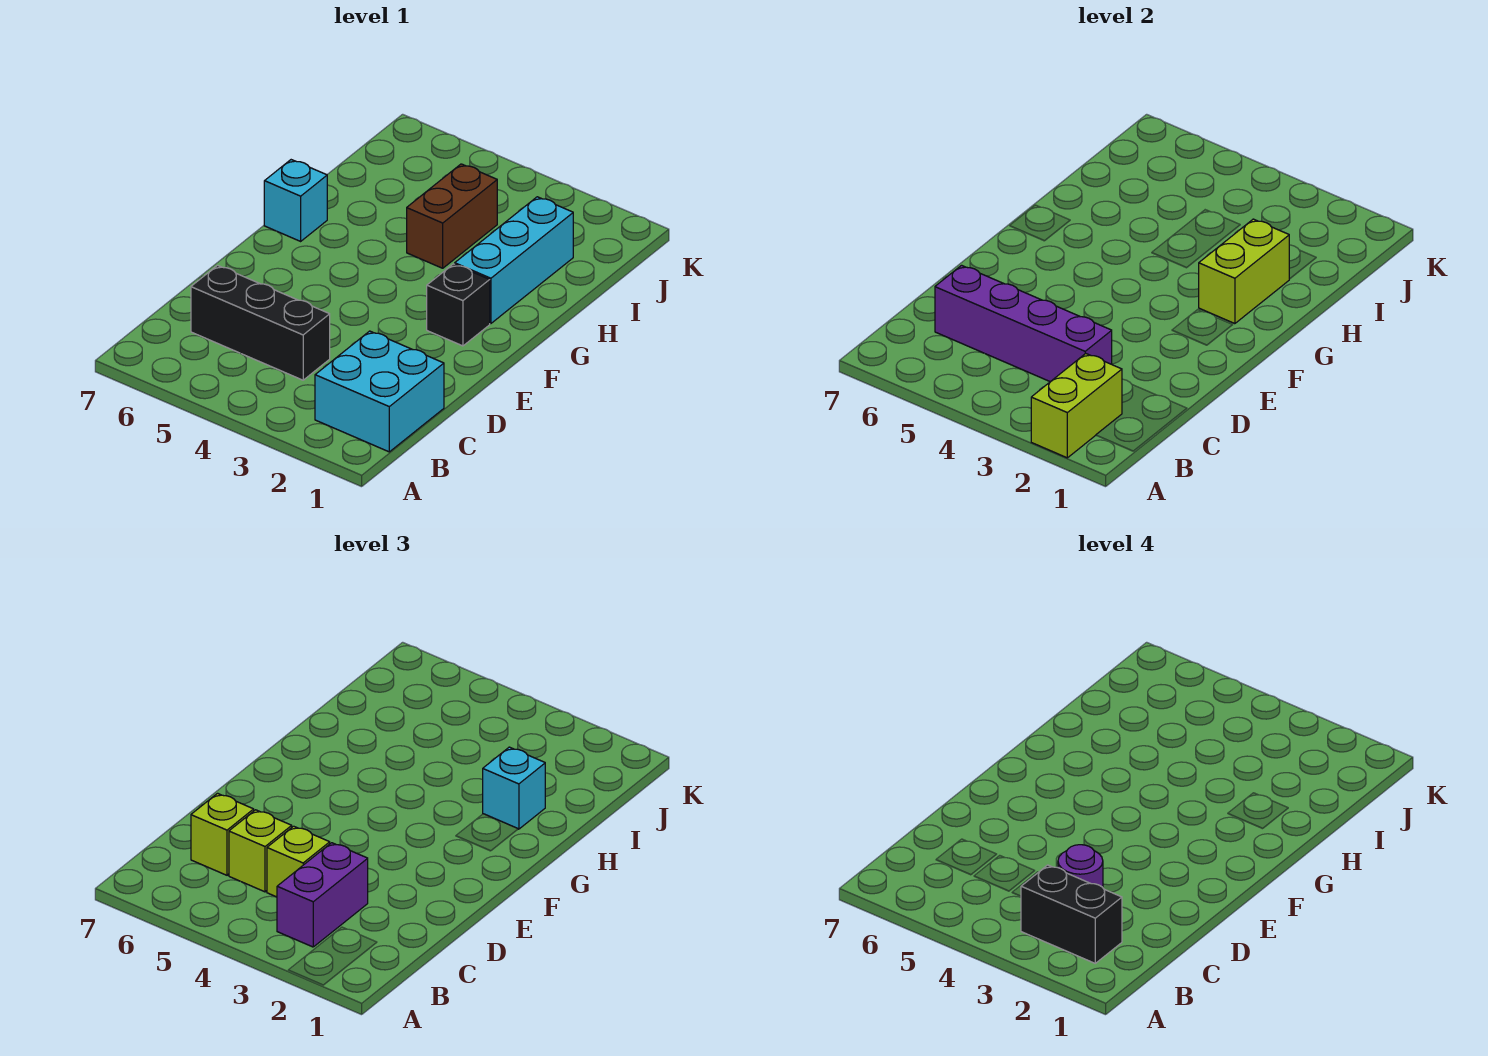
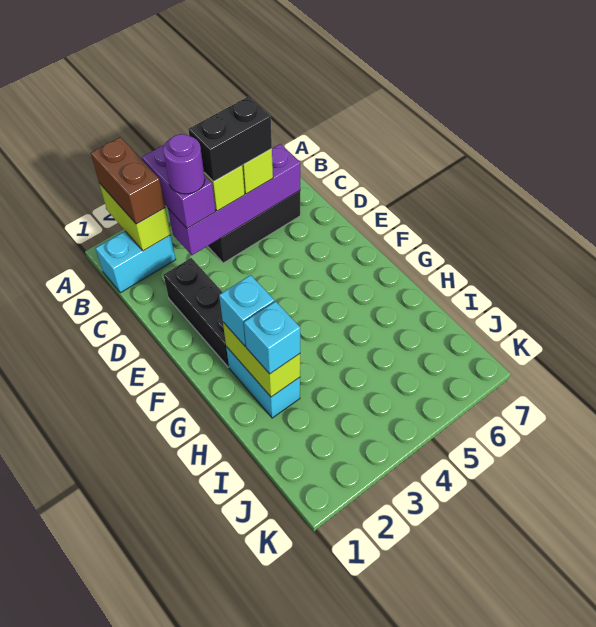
cyan 2x2 brick [315,331,444,452] -> cyan 1x2 brick [96,231,176,293]
black 1x2 brick [1021,865,1122,963] -> black 1x2 brick moved to [188,96,272,182]
lime 1x1 brick [191,793,254,875] -> none
black 1x1 brick [427,264,490,346] -> black 1x3 brick [164,258,229,367]
cyan 1x3 brick [455,197,573,324] -> cyan 1x2 brick [226,347,300,418]
cyan 1x1 brick [264,160,327,241] -> cyan 1x1 brick moved to [219,275,274,346]
brown 1x2 brick [407,164,497,268] -> brown 1x2 brick moved to [91,137,165,224]

